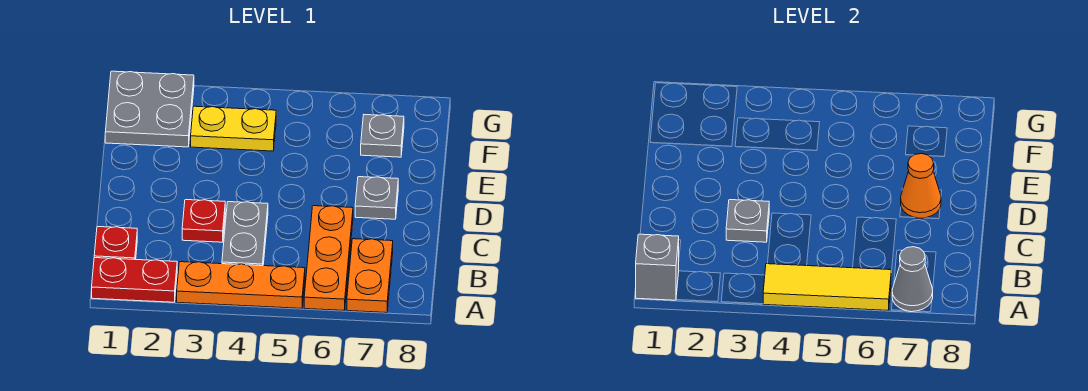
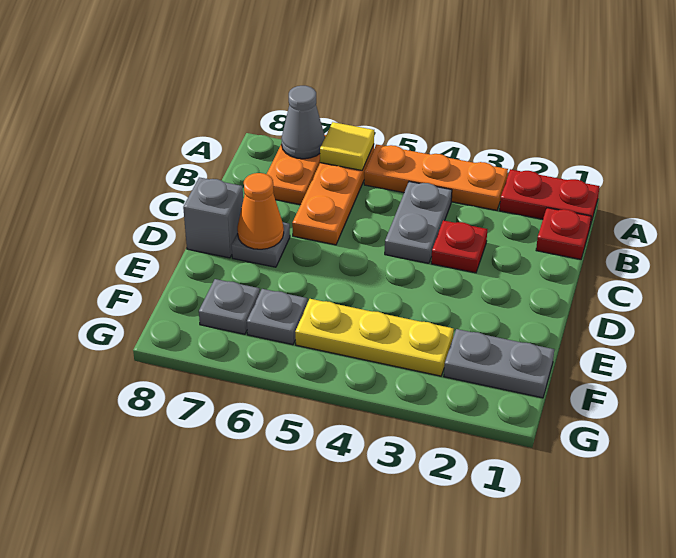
grey 1x1 brick [636,234,679,300] -> grey 1x1 brick moved to [183,177,243,258]
yellow 1x3 tile [763,264,891,311] -> yellow 1x1 tile [320,122,374,170]
grey 1x1 plate [726,200,769,242] -> grey 1x1 plate moved to [247,289,307,345]
grey 2x2 plate [105,71,194,147] -> grey 1x2 plate [444,329,554,398]
yellow 1x2 plate [191,106,276,151] -> yellow 1x3 plate [295,299,454,376]

